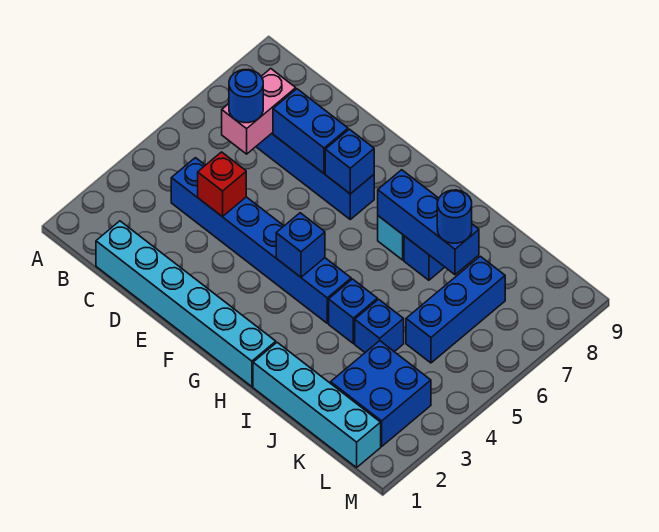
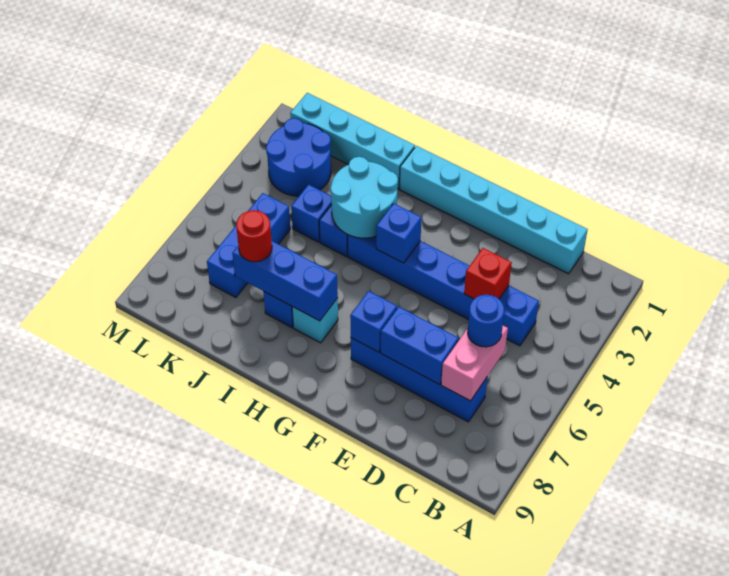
none -> cyan 2x2 round brick [331,157,398,238]
blue 1x1 round brick [437,190,472,243] -> red 1x1 round brick [236,210,272,262]
blue 2x2 brick [331,341,431,446] -> blue 2x2 round brick [266,118,331,196]

